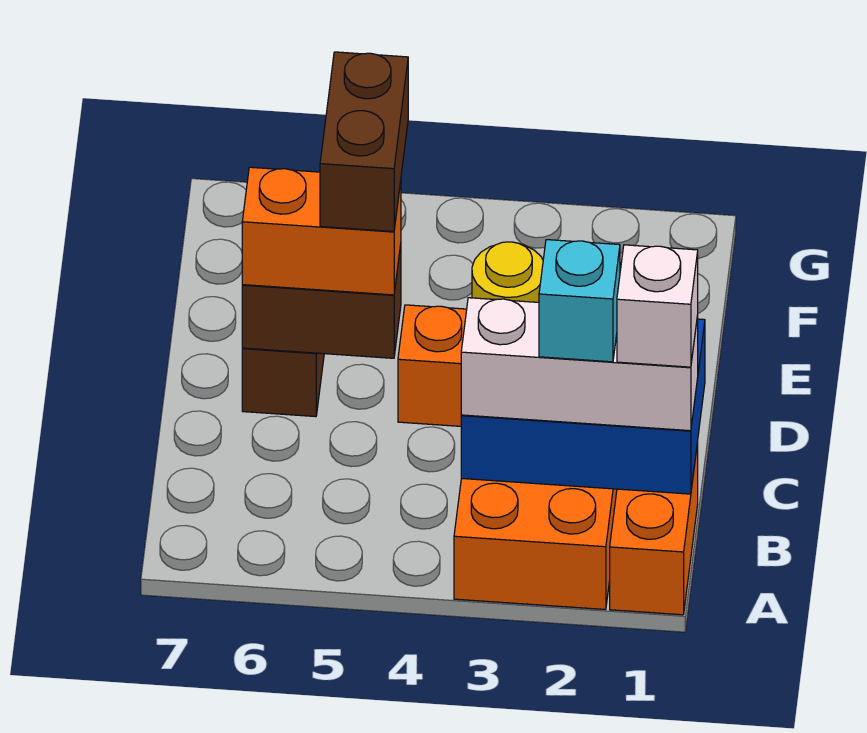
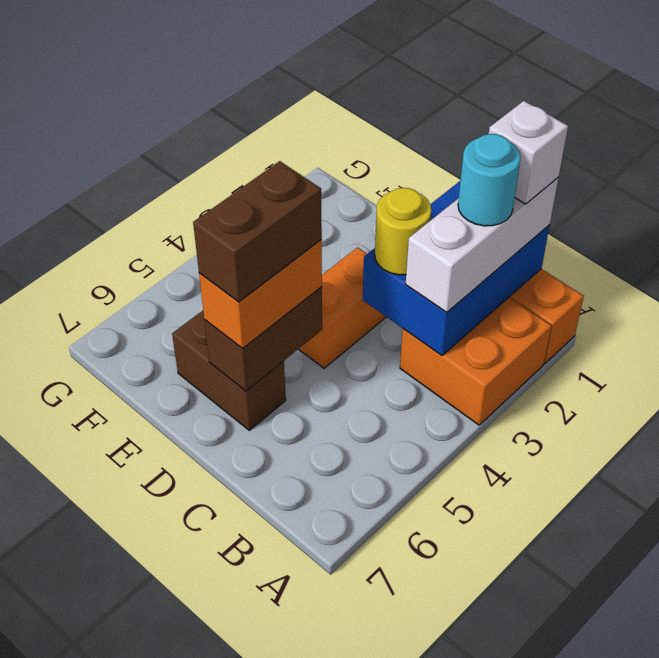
cyan 1x1 brick [539,240,620,362] -> cyan 1x1 round brick [458,134,521,226]
brown 1x2 brick [320,52,408,231] -> brown 1x2 brick turned to [193,161,322,302]

